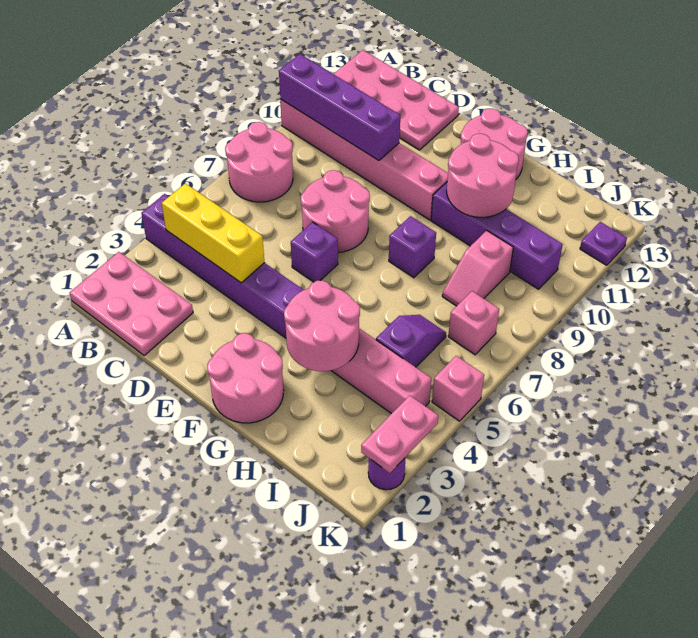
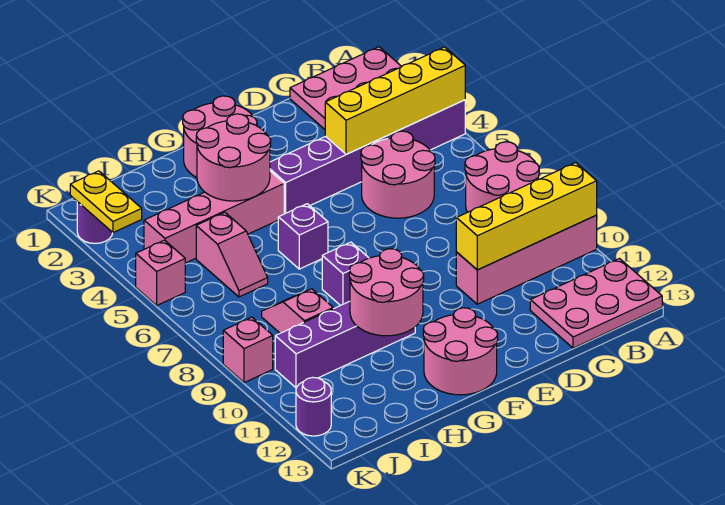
pink 1x6 brick [280,99,448,220] -> pink 1x4 brick [456,215,597,304]
purple 1x4 brick [279,54,400,161] -> yellow 1x4 brick [456,163,597,270]
pink 2x4 plate [334,50,459,150] -> pink 2x3 plate [530,259,662,348]
yellow 1x3 brick [162,183,265,283] -> yellow 1x4 brick [325,47,465,154]
pink 2x2 round brick [301,170,370,252] -> pink 2x2 round brick moved to [361,131,435,218]
purple 1x1 brick [291,222,338,282] -> purple 1x1 brick moved to [278,204,328,269]
purple 1x2 slope [376,315,446,367] -> pink 1x2 slope [196,212,268,297]
pink 1x1 brick [448,291,499,355] -> pink 1x1 brick moved to [223,317,273,383]
pink 1x2 plate [361,395,438,473] -> yellow 1x2 plate [70,171,142,233]
purple 1x1 plate [580,222,627,265] -> purple 1x1 round brick [296,377,331,436]

